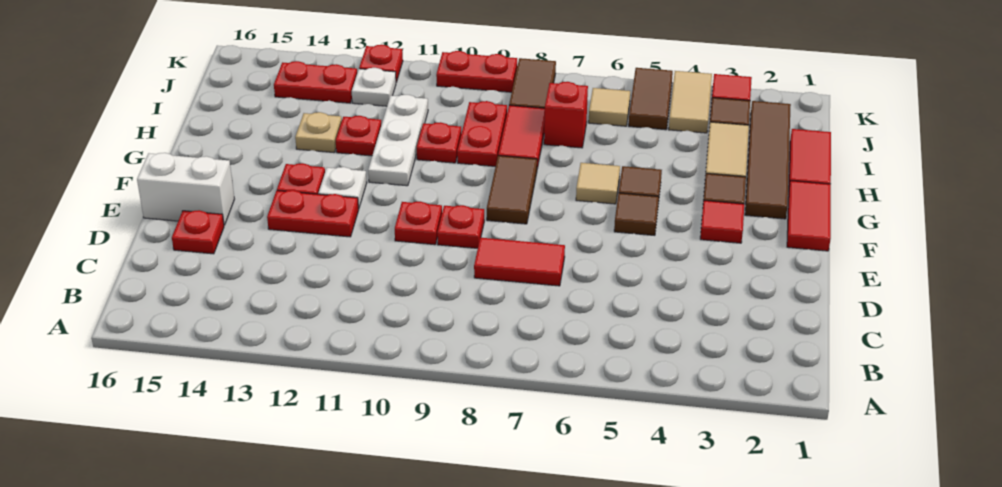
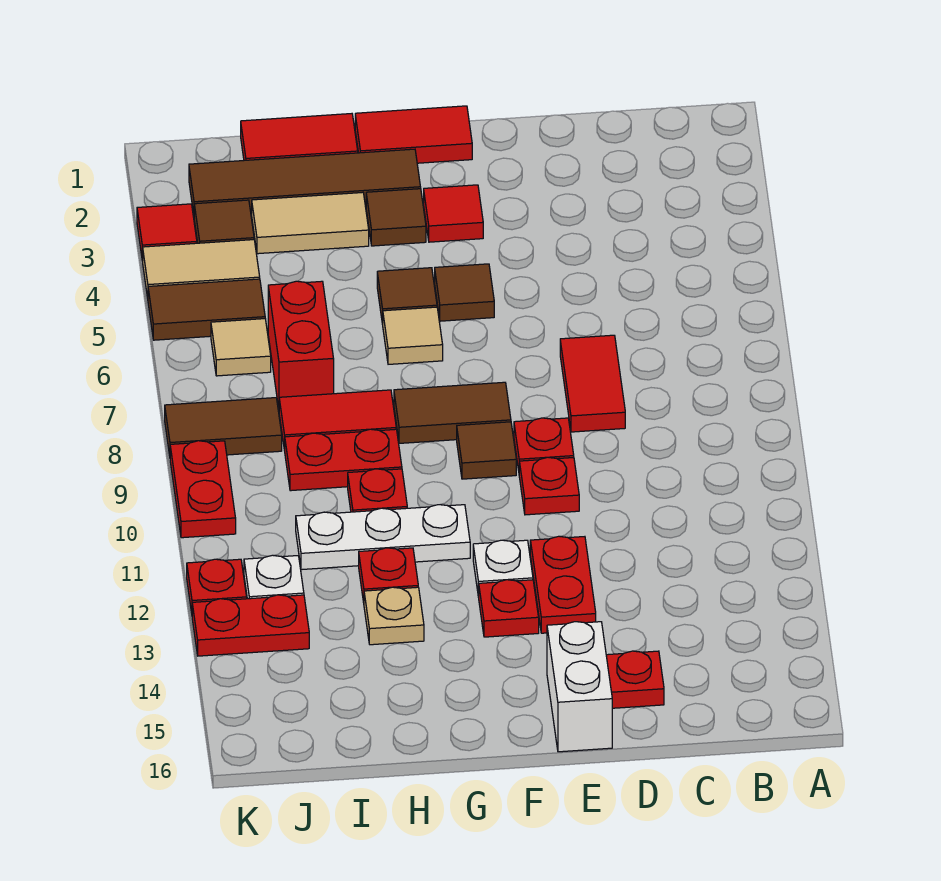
none -> brown 1x1 tile [457,422,516,479]
red 1x1 brick [544,82,588,148] -> red 1x2 brick [268,281,334,408]
red 1x2 plate [274,61,357,103] -> red 1x2 plate turned to [192,595,309,656]

